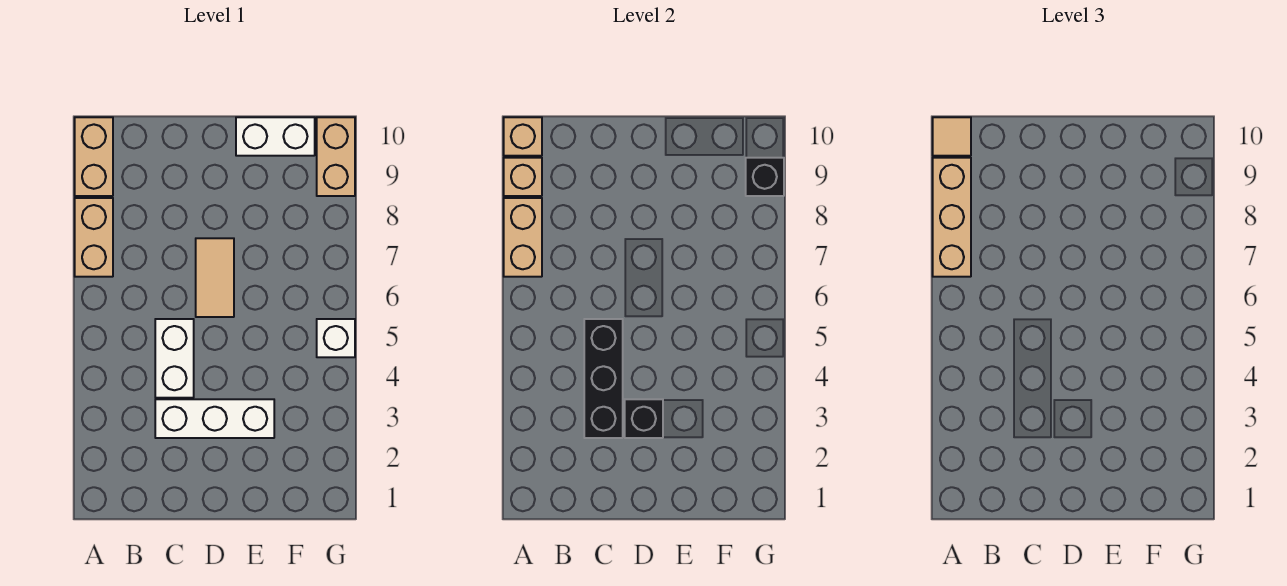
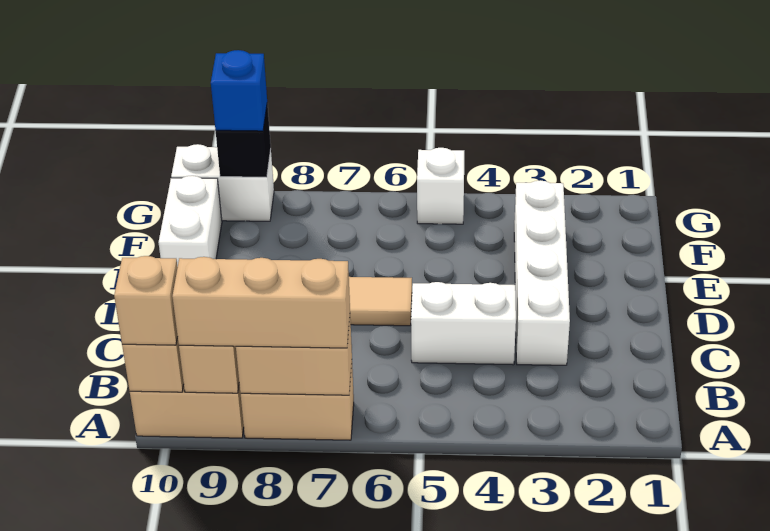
tan 1x1 tile [933,117,971,156] -> tan 1x1 brick [114,256,178,345]
white 1x3 brick [155,399,274,438] -> white 1x4 brick [514,180,570,365]
black 1x3 brick [584,319,623,438] -> none
black 1x1 brick [625,399,663,438] -> none
tan 1x2 brick [317,117,355,196] -> white 1x2 brick [171,144,274,221]
none -> blue 1x1 brick [211,50,267,131]

